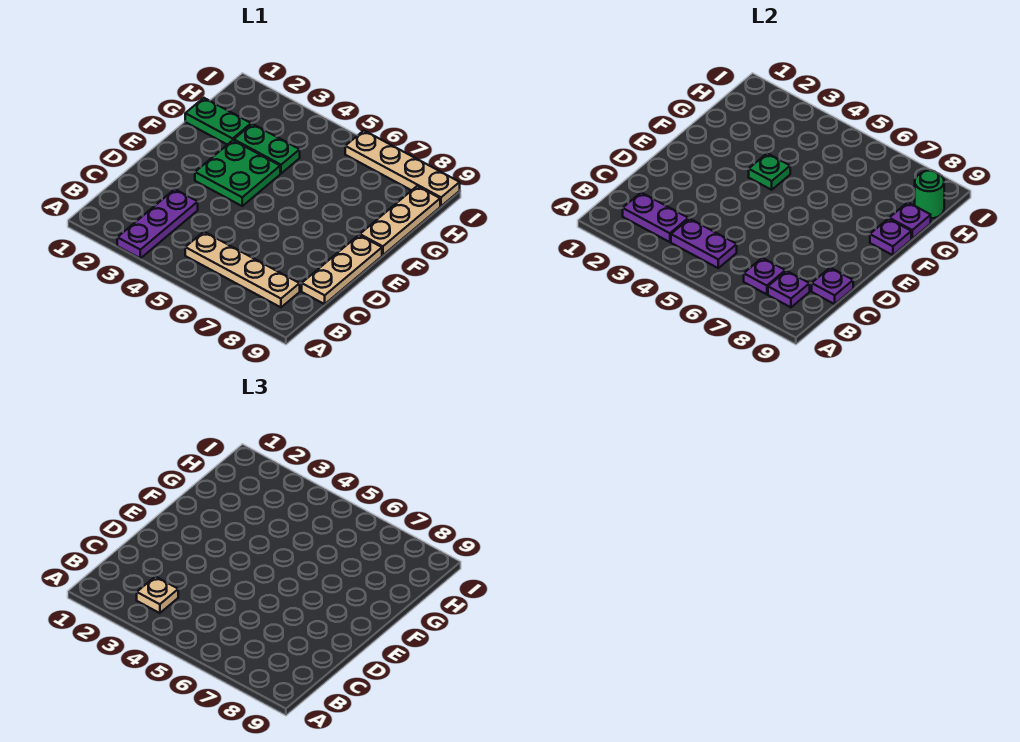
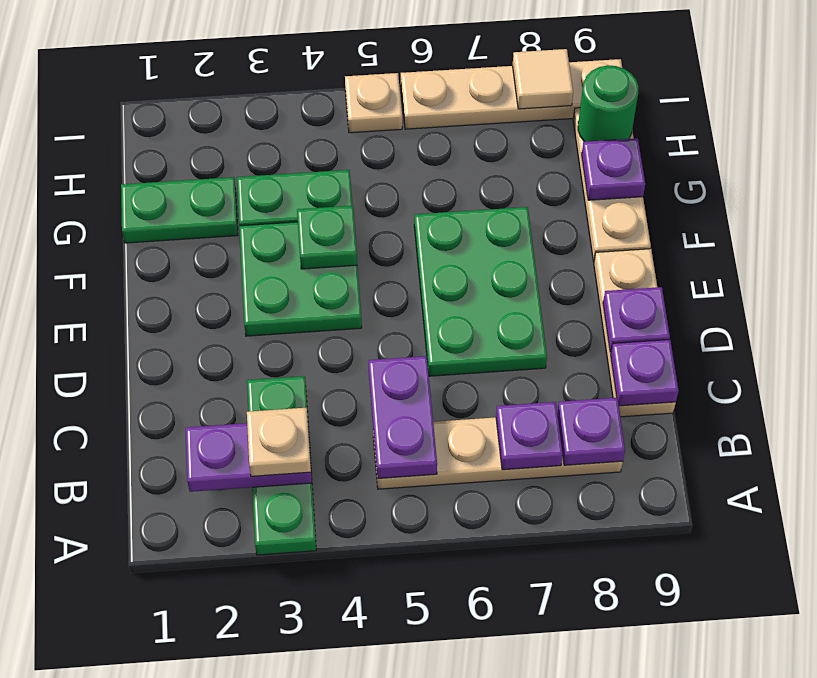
purple 1x3 plate [117,189,198,258] -> green 1x3 plate [247,376,316,555]
purple 1x2 plate [671,219,737,268] -> purple 1x2 plate turned to [369,356,437,479]
none -> green 2x3 plate [414,207,547,376]
purple 1x1 plate [870,219,911,255] -> purple 1x1 plate moved to [603,287,670,352]
none -> tan 1x1 plate [345,73,402,133]
none -> tan 1x1 tile [513,49,573,109]

